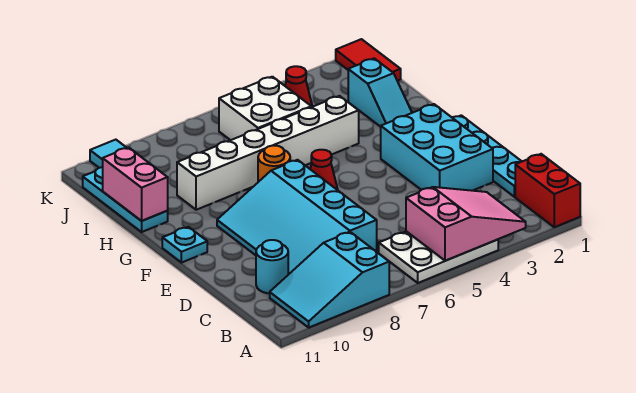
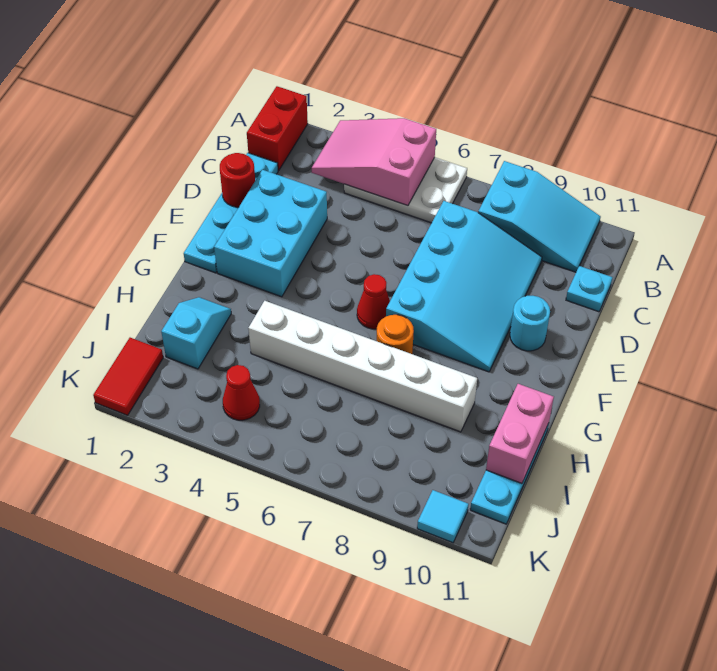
cyan 1x1 round brick [256,240,288,294] -> cyan 1x1 round brick moved to [510,296,550,351]
none -> red 1x1 round brick [220,153,255,207]
cyan 1x1 plate [162,227,207,263] -> cyan 1x1 plate moved to [566,266,612,312]
white 2x2 brick [219,77,311,140] -> none

